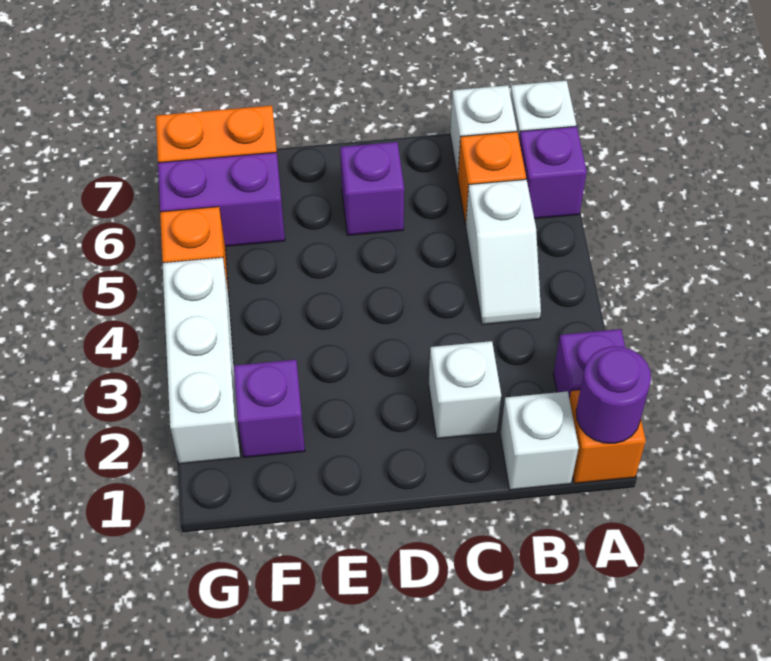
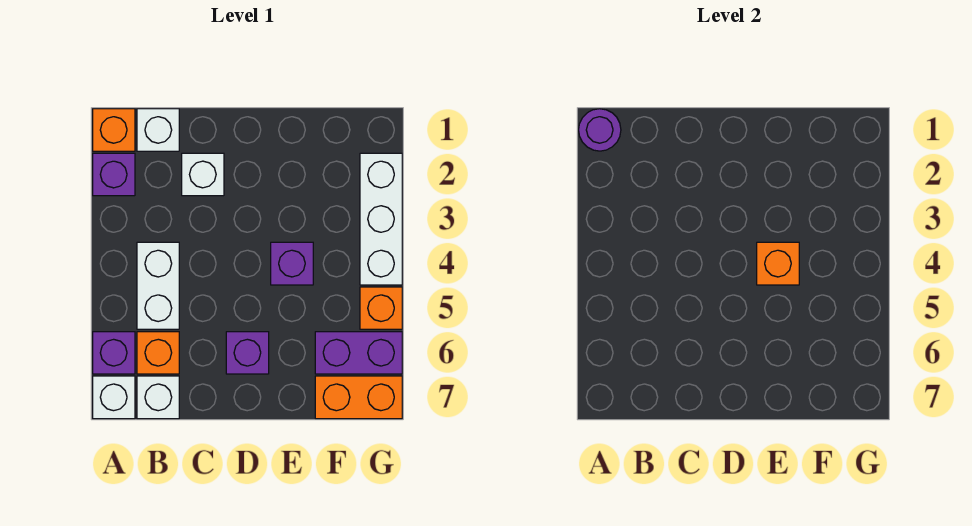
white 1x2 slope [466,179,541,325] -> white 1x2 brick [137,242,179,329]
none -> orange 1x1 brick [757,242,799,285]
purple 1x1 brick [234,360,305,457] -> purple 1x1 brick moved to [271,242,313,285]

